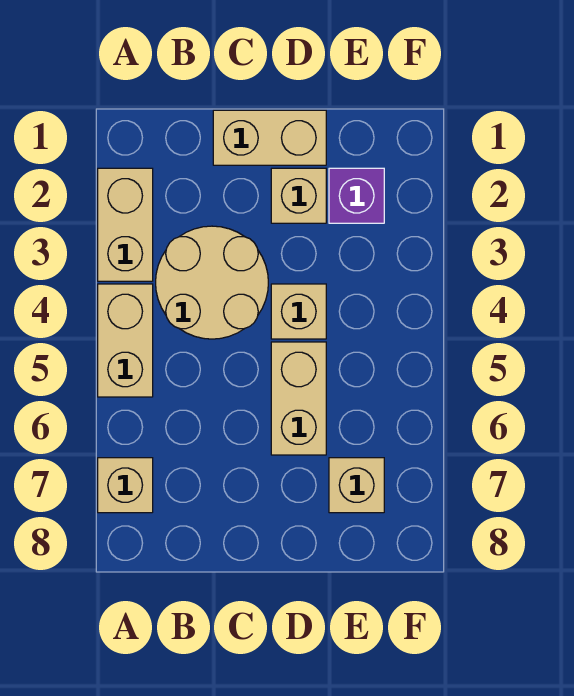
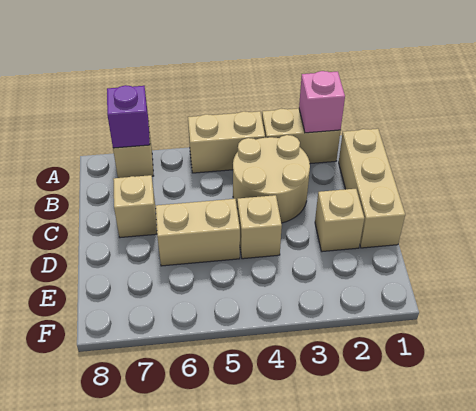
none -> pink 1x1 brick [299,71,345,133]
tan 1x2 brick [213,110,326,165] -> tan 1x3 brick [339,129,405,248]
purple 1x1 brick [329,168,384,223] -> purple 1x1 brick moved to [107,85,150,148]
tan 1x1 brick [329,458,384,513] -> tan 1x1 brick moved to [113,175,157,238]

